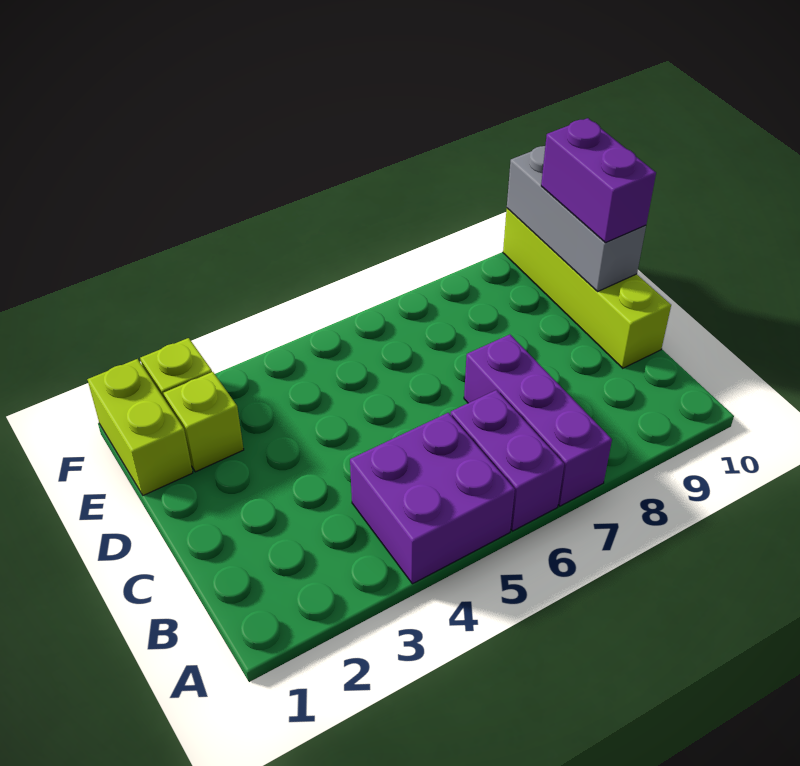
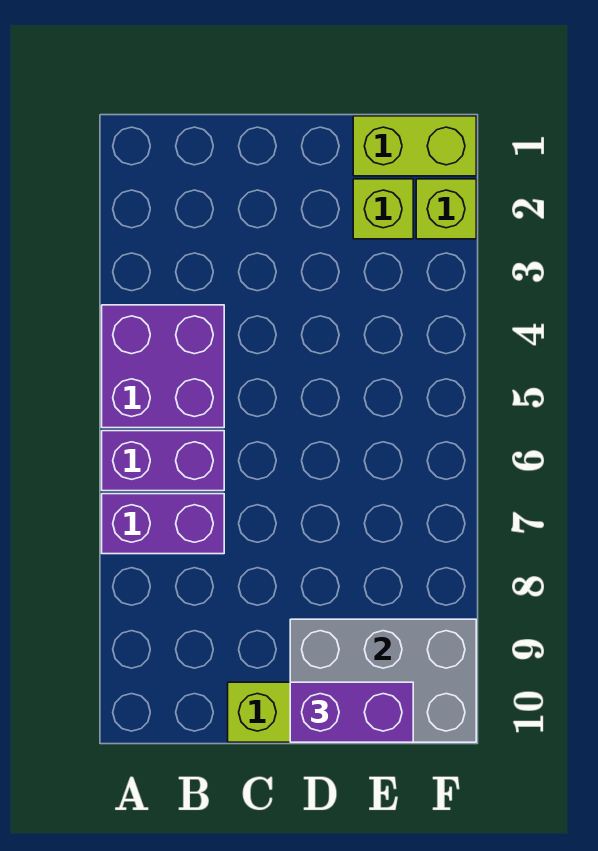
purple 1x3 brick [464,334,612,506] -> purple 1x2 brick [102,494,224,554]
grey 1x3 brick [507,146,646,291] -> grey 2x3 brick [290,619,476,742]

